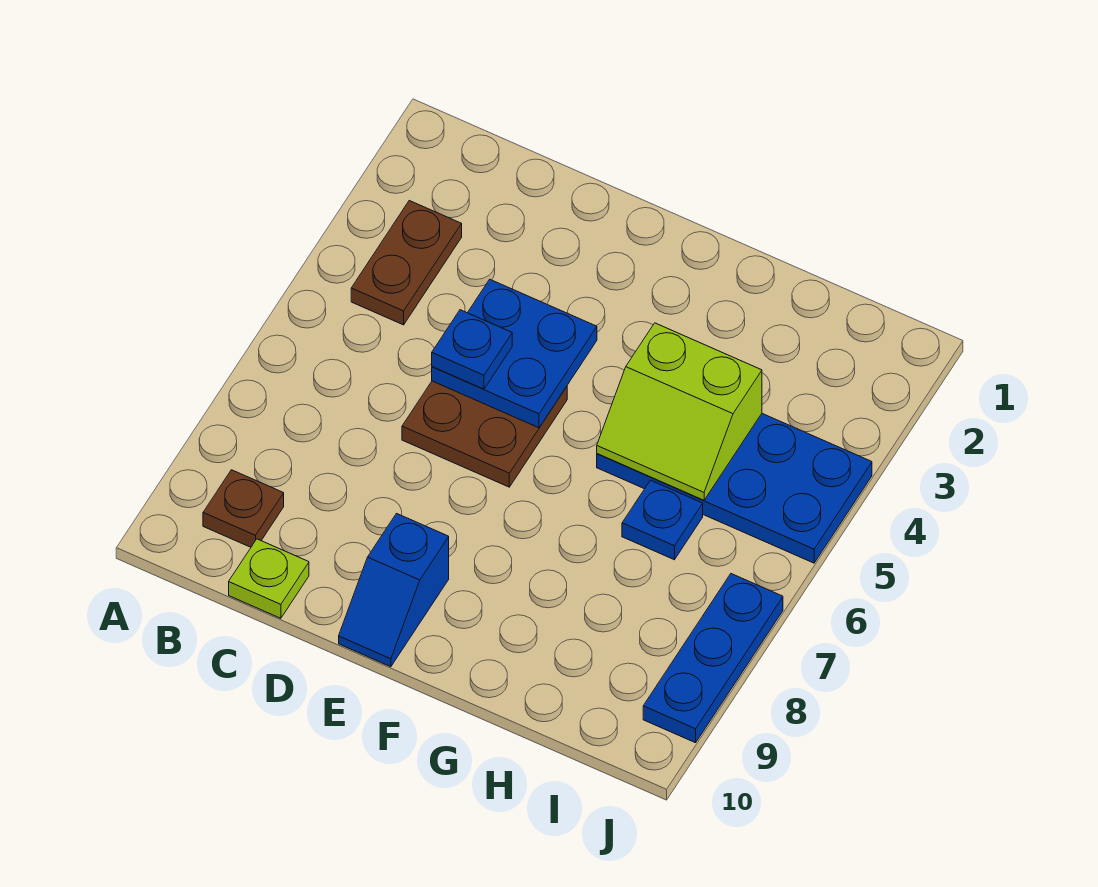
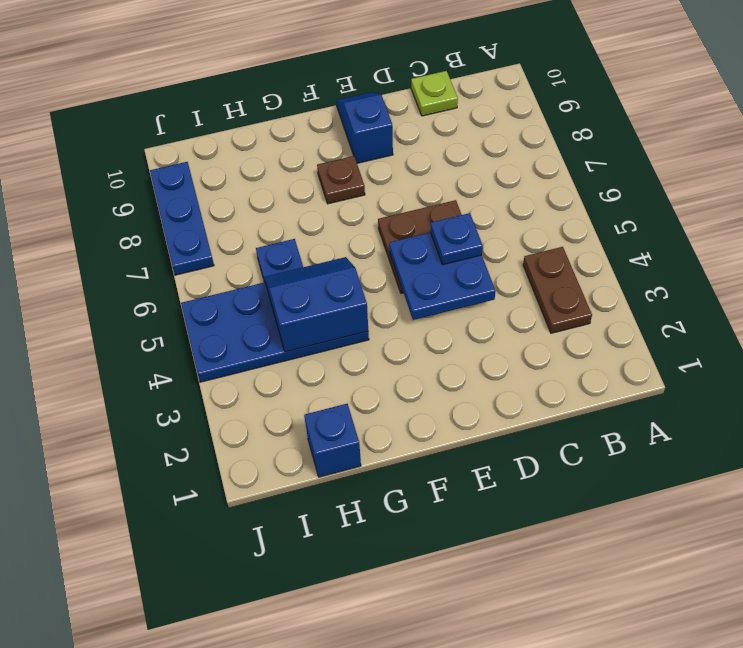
brown 1x1 plate [203,470,284,547] -> brown 1x1 plate moved to [317,156,365,204]
lime 2x2 slope [597,323,762,500] -> blue 2x2 slope [264,257,368,352]
none -> blue 1x1 brick [304,404,361,477]

